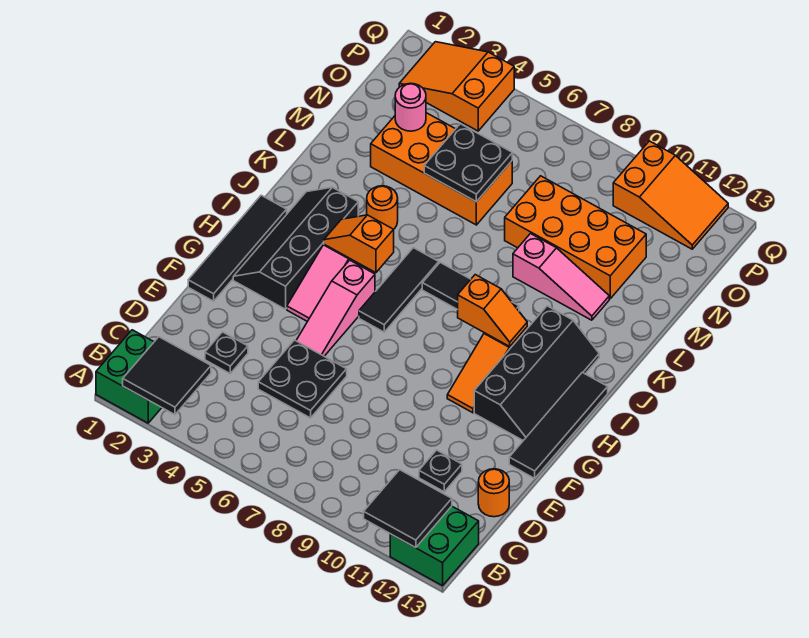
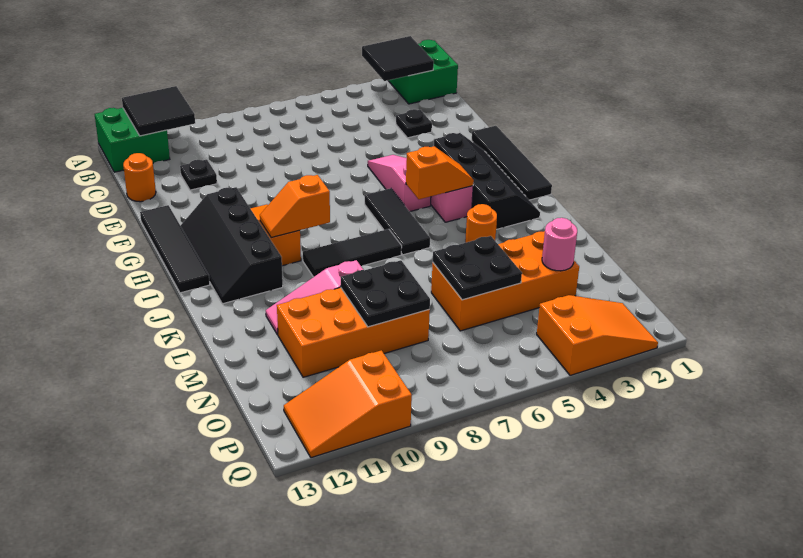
black 2x2 plate [258,340,347,418] -> black 2x2 plate moved to [341,260,430,327]

